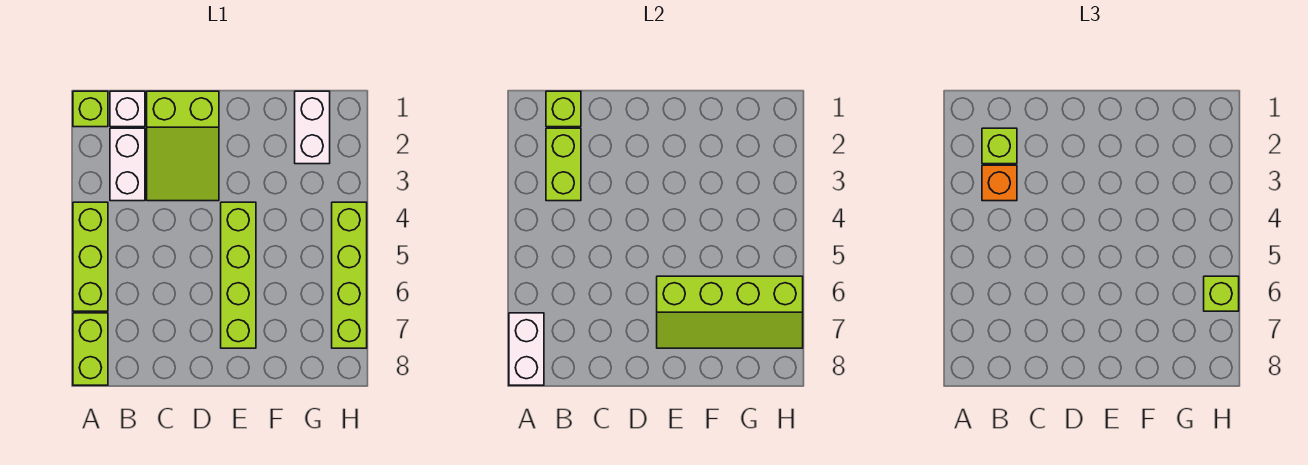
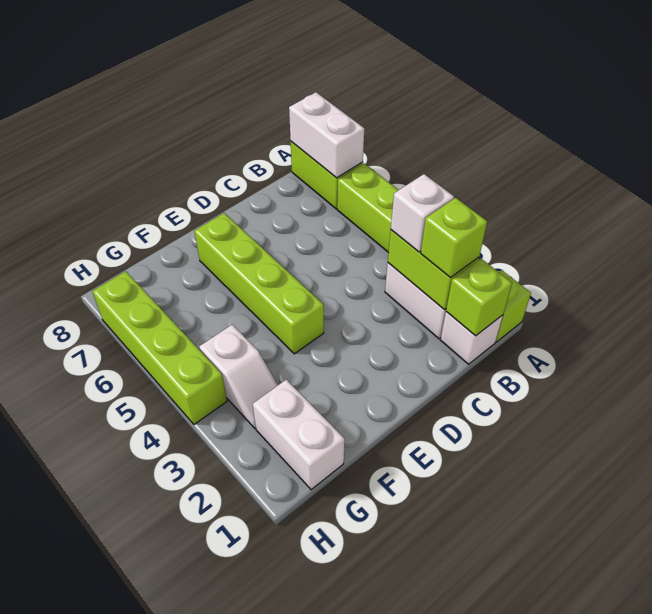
orange 1x1 brick [982,165,1017,201] -> white 1x1 brick [391,174,454,252]
lime 2x3 slope [147,91,219,201] -> none
lime 2x4 slope [657,276,803,348] -> none
none -> white 1x2 slope [199,325,278,428]
lime 1x1 brick [1204,276,1239,311] -> none

